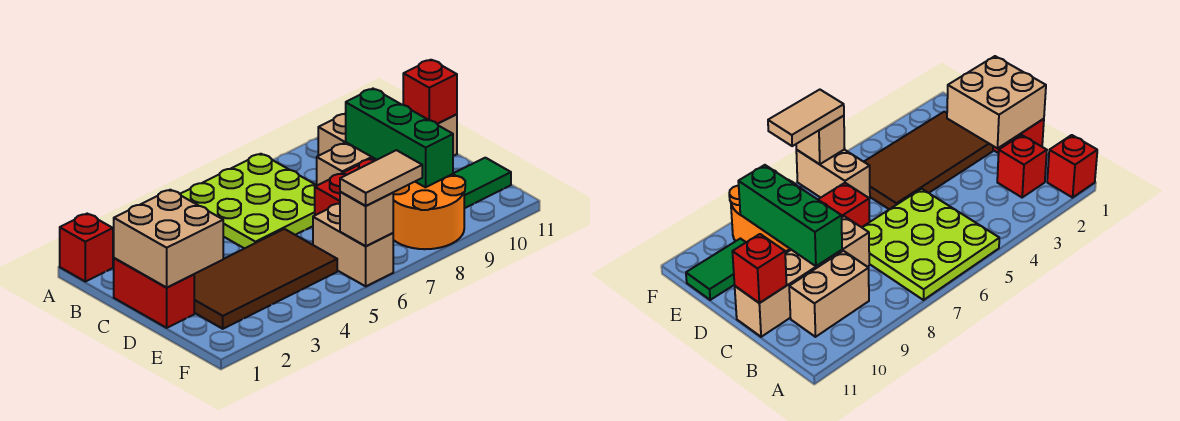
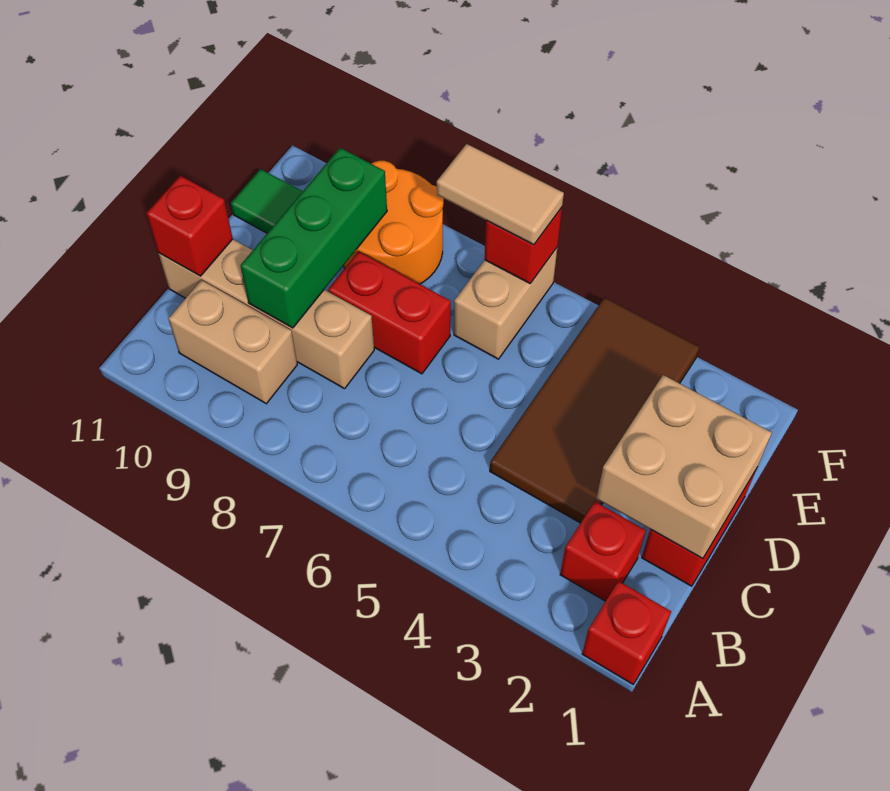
lime 3x3 plate [180,154,317,249] -> none
brown 2x4 tile [194,229,337,329] -> brown 2x4 tile turned to [490,298,699,523]
tan 1x1 brick [340,192,393,246] -> red 1x1 brick [484,208,562,283]

